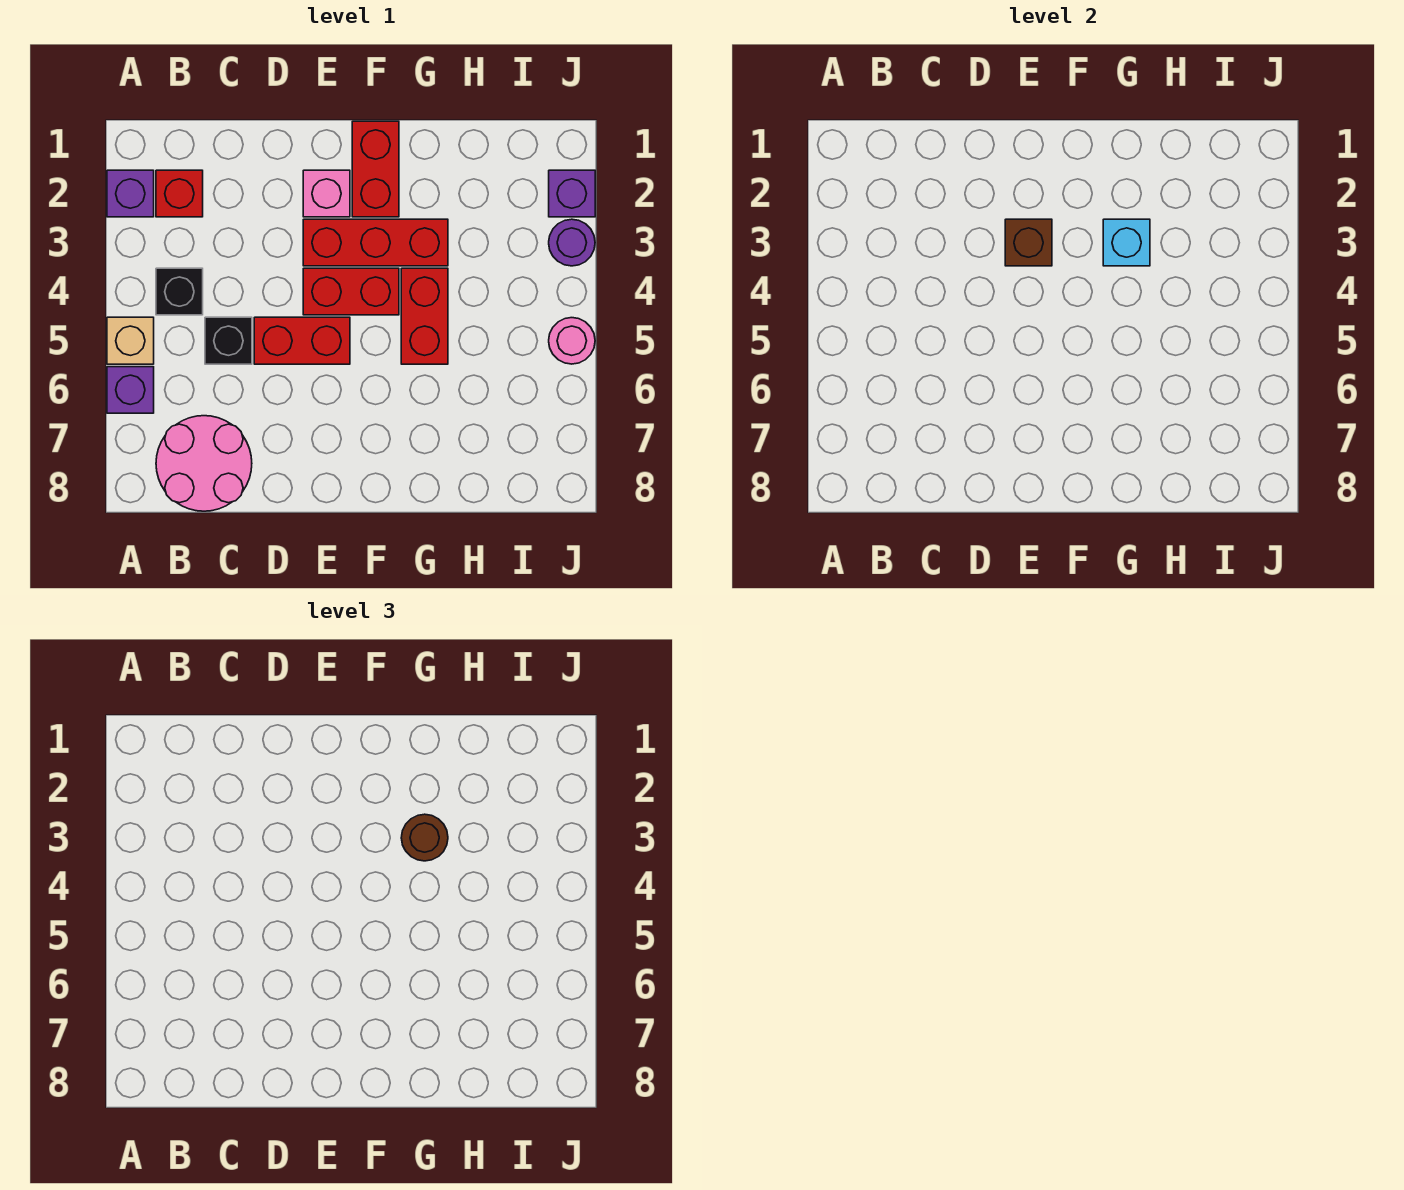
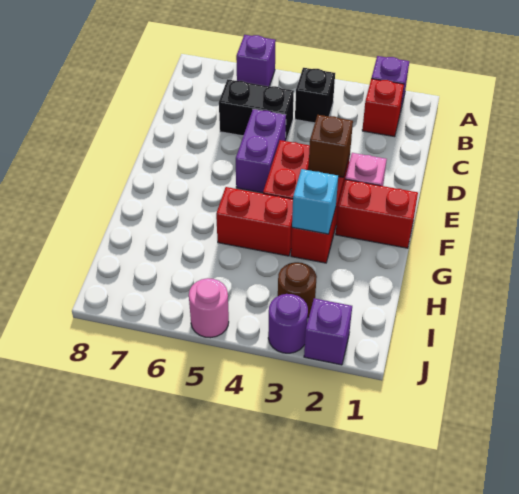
tan 1x1 brick [107,317,154,364] -> none
pink 2x2 round brick [156,416,252,511] -> none
black 1x1 brick [205,317,252,364] -> black 1x2 brick [219,79,294,141]
red 1x2 brick [254,317,350,364] -> purple 1x2 brick [236,109,286,193]
brown 1x1 round brick [401,814,448,861] -> brown 1x1 round brick moved to [278,262,317,317]

